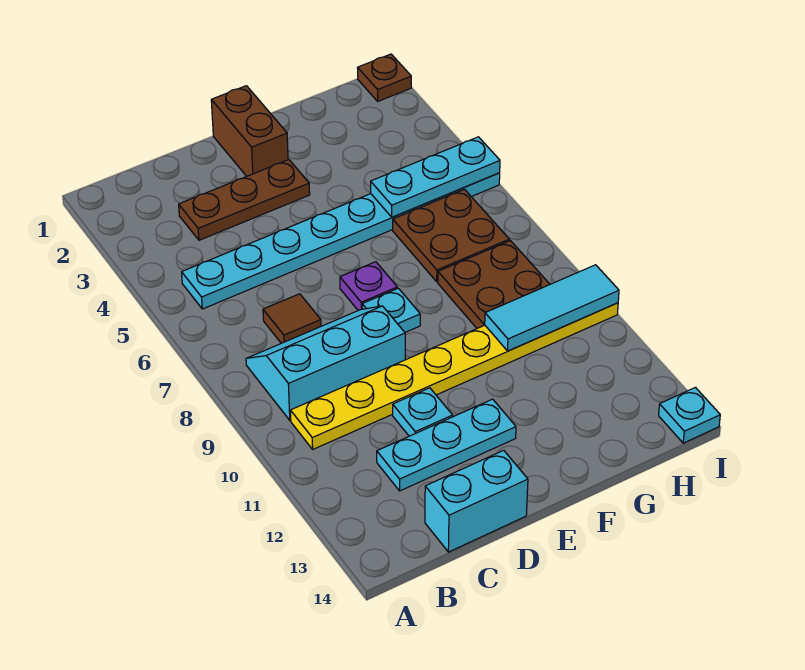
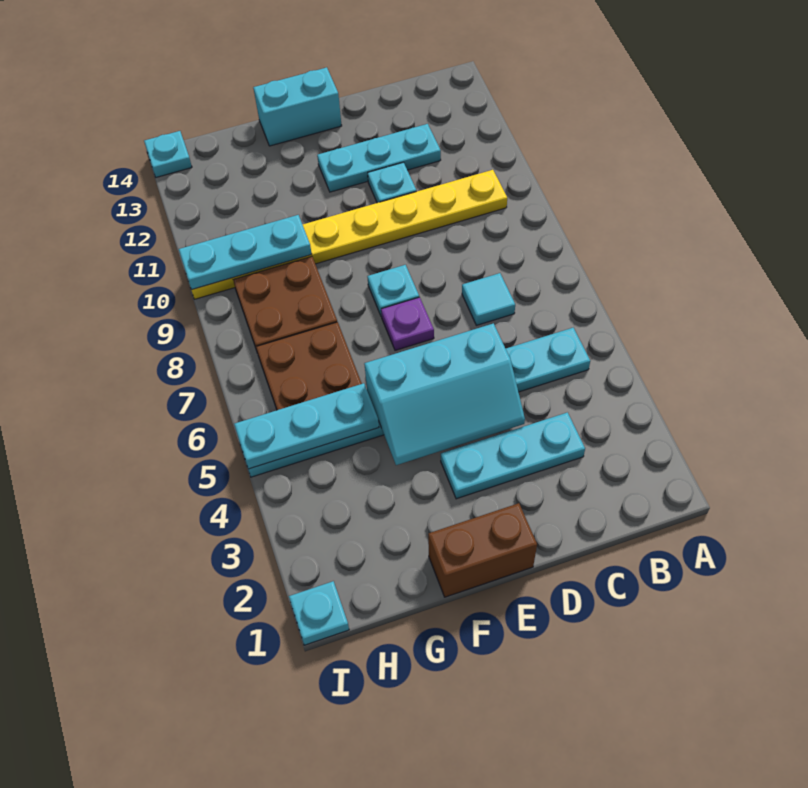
cyan 2x3 slope [246,306,405,420] -> cyan 2x3 slope moved to [364,323,525,465]
brown 1x3 plate [179,160,310,240] -> cyan 1x3 plate [441,412,585,499]
brown 1x1 tile [263,294,321,343] -> cyan 1x1 tile [462,273,515,325]
cyan 1x2 brick [425,450,528,552] -> cyan 1x2 brick moved to [253,67,342,146]
brown 1x2 brick [211,86,288,176] -> brown 1x2 brick turned to [428,503,537,597]
cyan 1x3 tile [485,265,619,351] -> cyan 1x3 plate [179,215,312,290]
brown 1x1 plate [358,54,411,101] -> cyan 1x1 plate [289,581,349,645]

